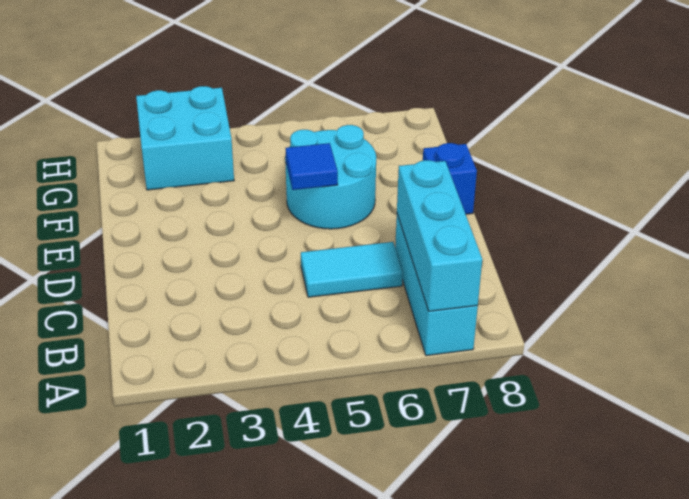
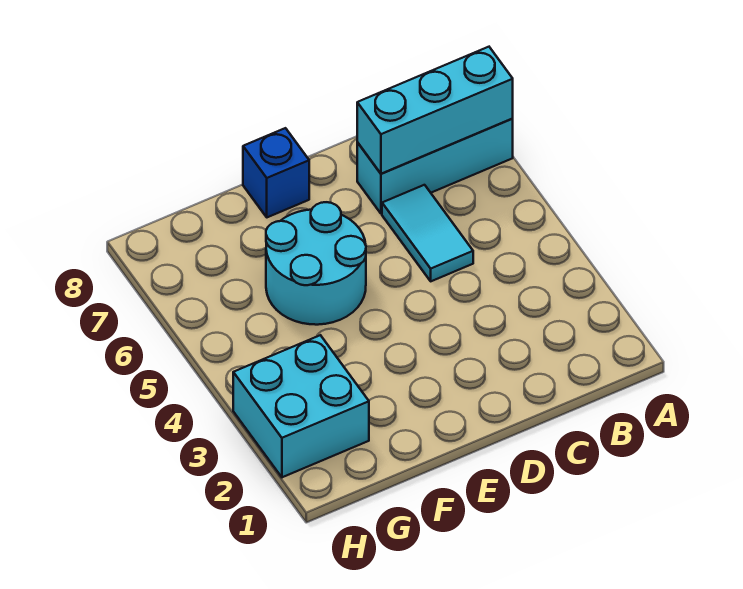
blue 1x1 tile [286,143,338,190] -> none

